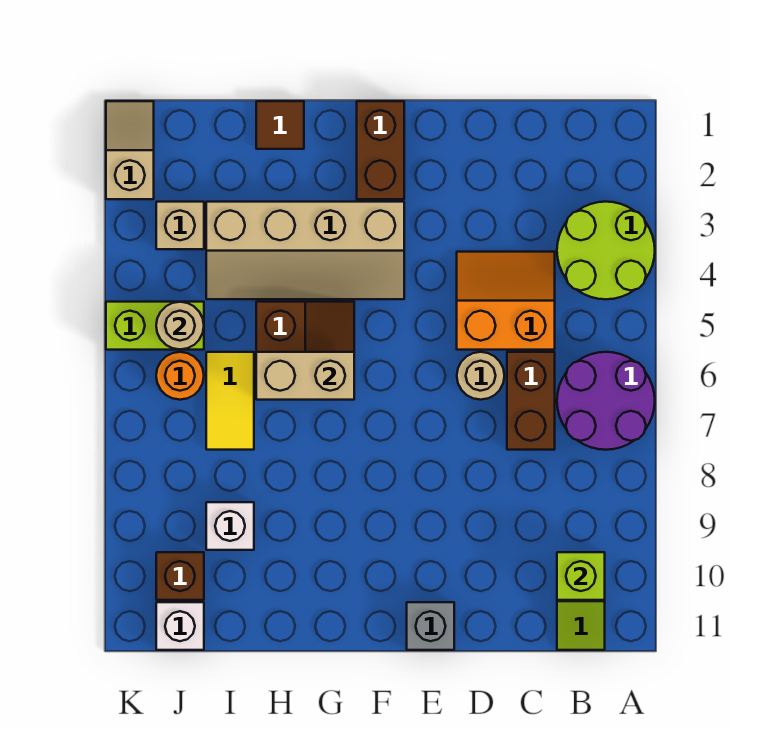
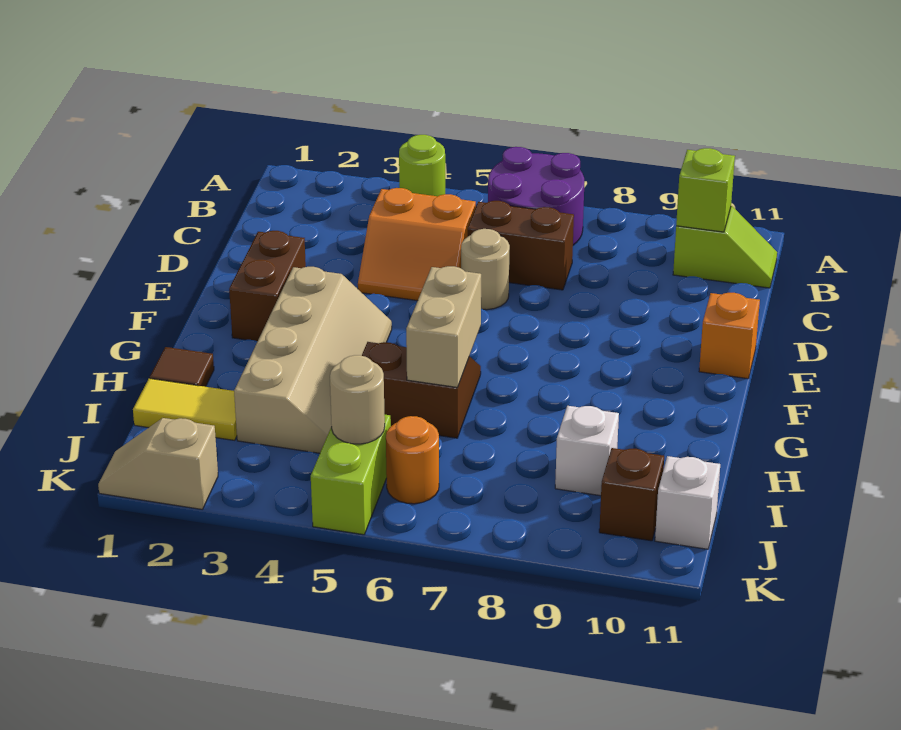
lime 2x2 round brick [557,202,655,299] -> lime 1x1 round brick [399,135,445,196]
orange 2x2 slope [457,252,555,350] -> orange 2x2 slope turned to [358,188,476,301]
grey 1x1 brick [407,602,454,650] -> orange 1x1 brick [699,293,760,379]
brown 1x2 brick [357,101,404,199] -> brown 1x2 brick turned to [229,231,306,341]
yellow 1x2 tile [206,352,254,450] -> yellow 1x2 tile moved to [133,378,237,440]
tan 1x1 brick [156,202,204,249] -> none

